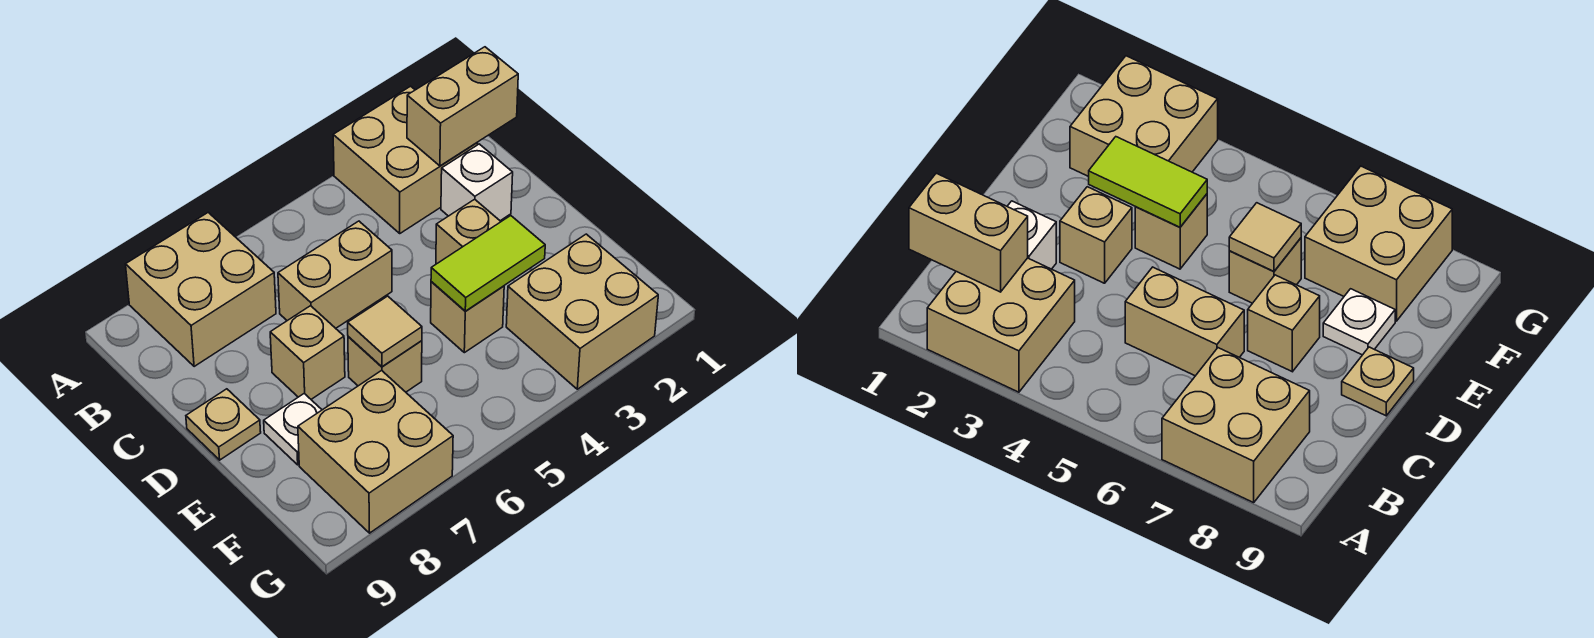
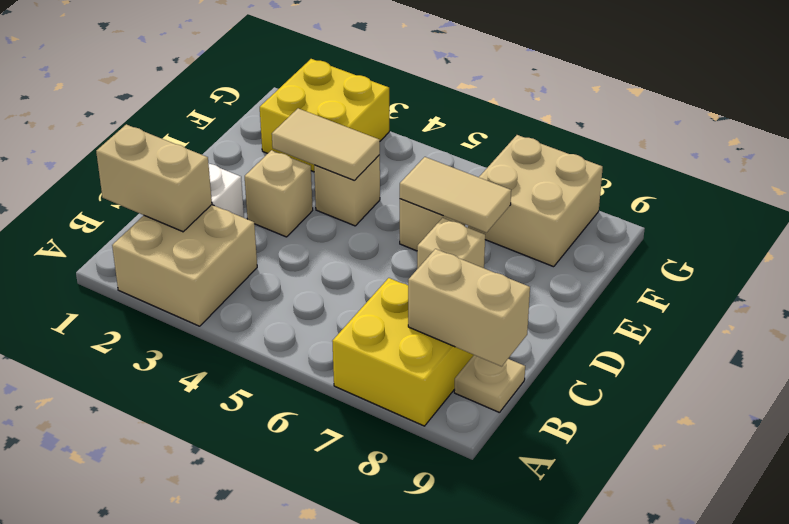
tan 2x2 brick [126,213,276,367] -> yellow 2x2 brick [332,278,474,426]
tan 1x2 brick [278,221,392,328] -> tan 1x2 brick moved to [408,249,530,366]
tan 1x1 plate [186,389,261,460] -> tan 1x1 plate moved to [454,355,525,413]
lime 1x2 tile [431,216,545,311] -> tan 1x2 tile [272,108,380,181]
tan 1x1 tile [348,296,422,367] -> tan 1x2 tile [400,157,511,233]
white 1x1 plate [264,394,322,465] -> none
tan 2x2 brick [506,234,658,389] -> yellow 2x2 brick [260,59,389,172]

